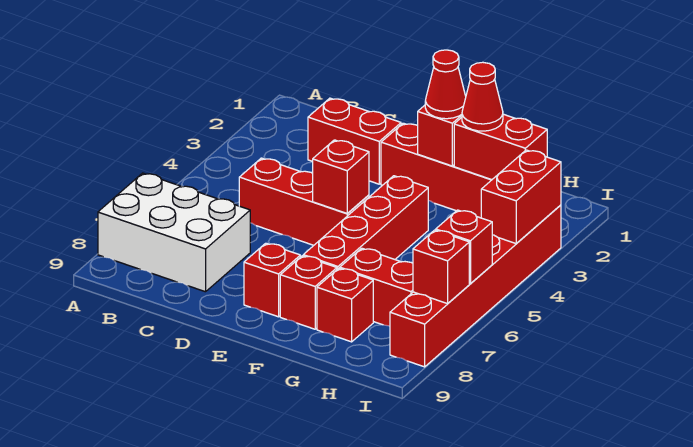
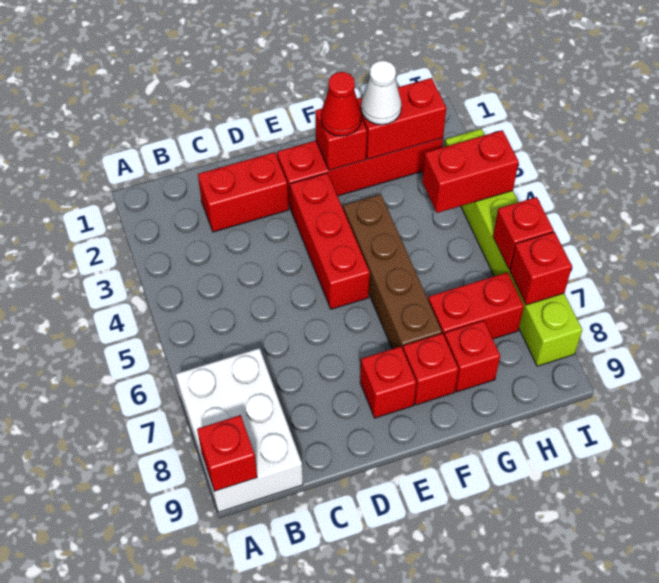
white 2x3 brick [98,173,250,292] -> white 2x3 brick turned to [176,348,303,512]
red 1x3 brick [239,158,369,245] -> red 1x3 brick turned to [290,173,370,309]
red 1x1 brick [313,140,369,213] -> red 1x1 brick moved to [197,415,257,491]
red 1x4 brick [303,176,428,269] -> brown 1x4 brick [343,194,442,349]
red 1x1 cone [462,62,503,131] -> white 1x1 cone [361,61,401,125]
red 1x6 brick [390,205,561,367] -> lime 1x6 brick [445,129,582,366]
red 1x2 brick [481,150,561,244] -> red 1x2 brick turned to [422,130,519,213]

